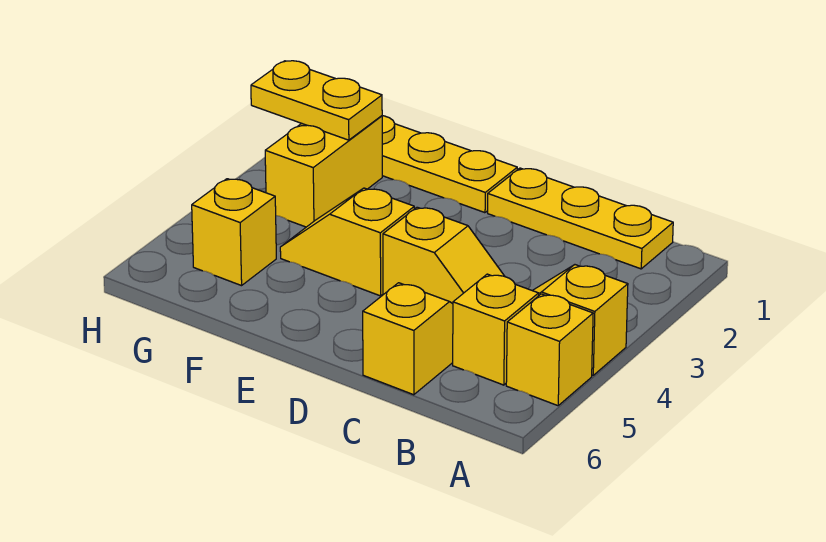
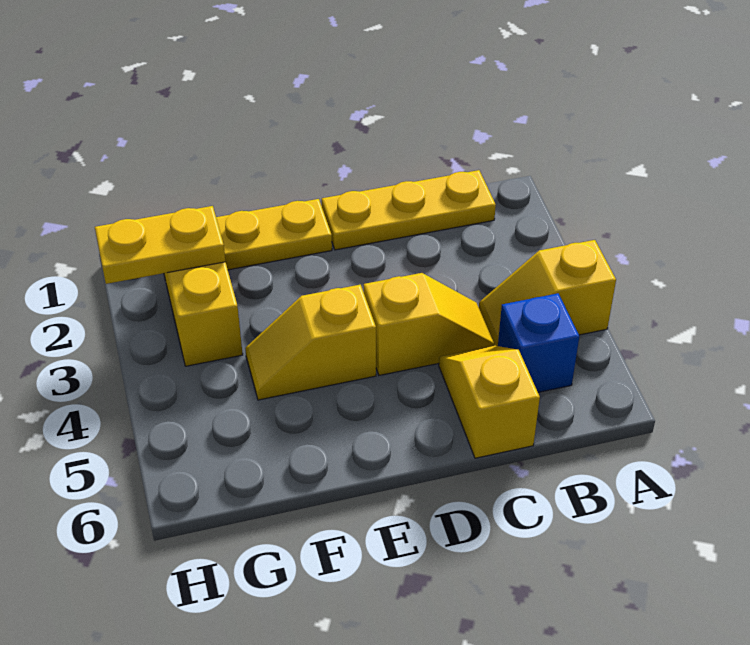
yellow 1x1 brick [506,294,593,406] -> none
yellow 1x1 brick [453,274,539,385] -> blue 1x1 brick [498,293,579,392]
yellow 1x1 brick [192,179,276,286] -> none

